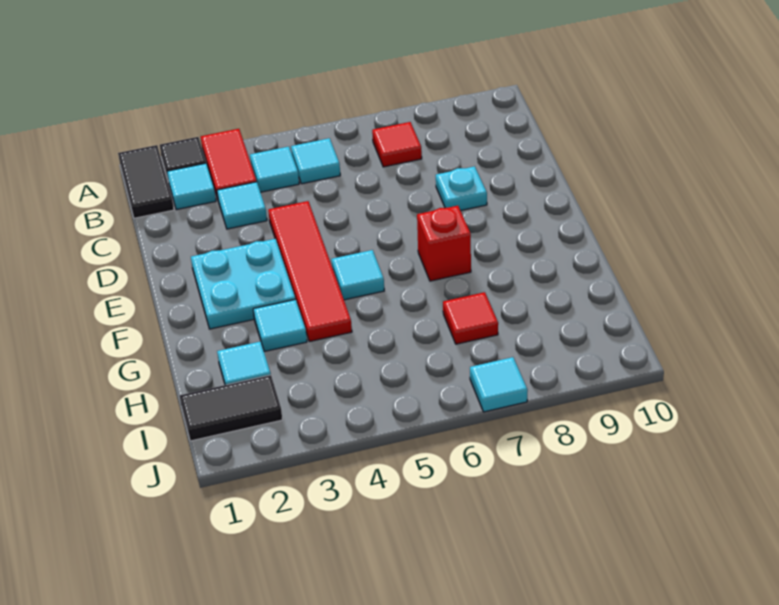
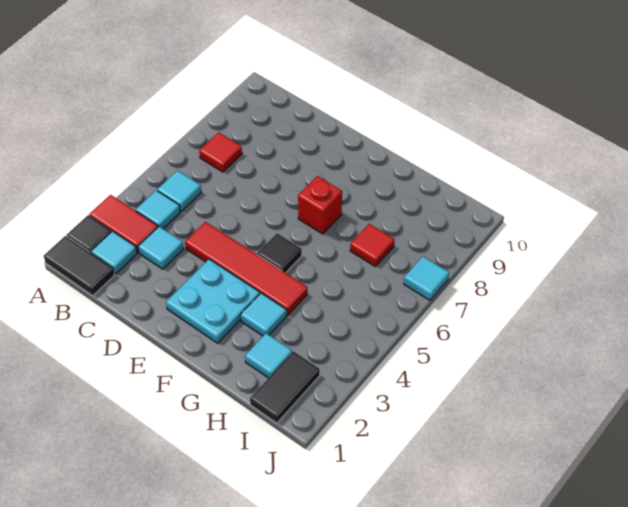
cyan 1x1 plate [436,166,487,211] -> none
cyan 1x1 tile [332,250,384,300] -> black 1x1 tile [257,233,302,273]

